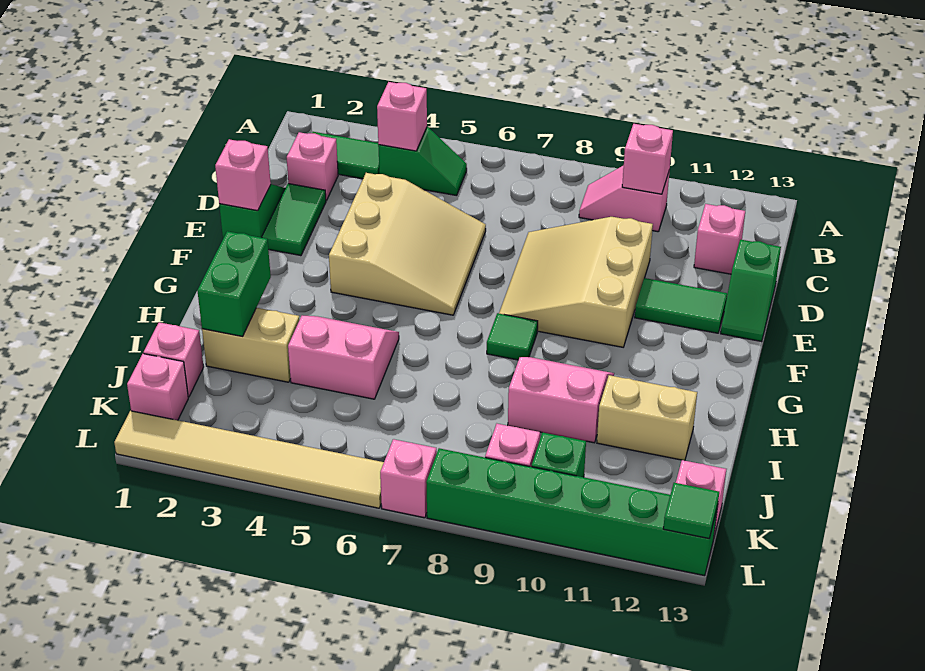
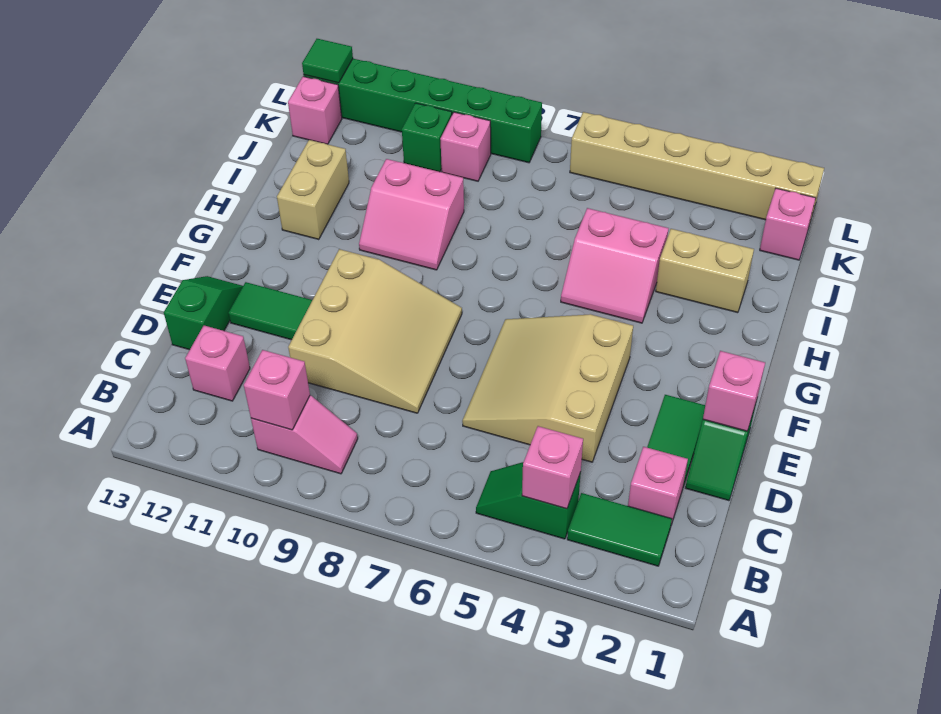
green 1x1 tile [487,313,538,360] -> none
green 1x2 brick [197,231,271,336] -> none
tan 1x2 brick [597,375,697,461] -> tan 1x2 brick turned to [277,140,349,240]
pink 1x1 brick [144,322,204,397] -> none
tan 1x6 tile [114,411,384,508] -> tan 1x6 brick [570,112,824,225]
pink 1x1 brick [380,439,437,518] -> none

